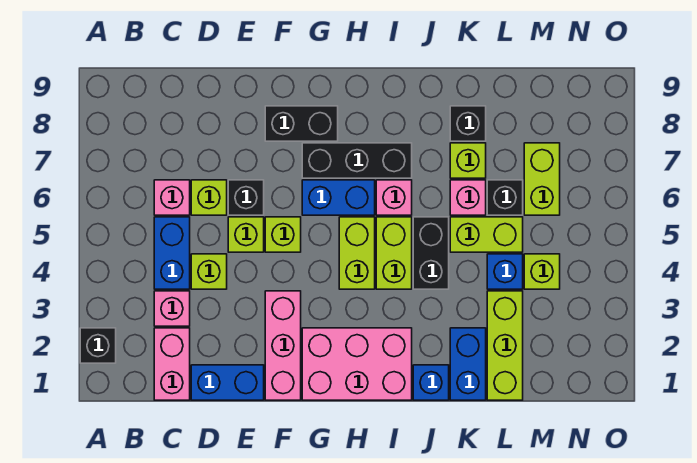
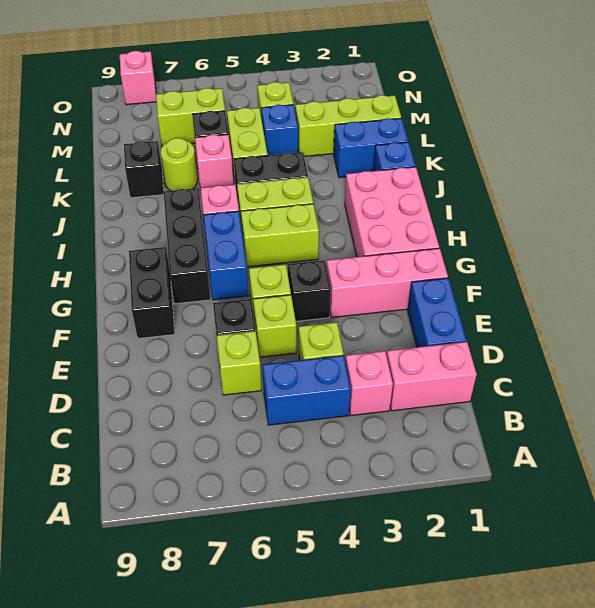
black 1x1 brick [80,328,116,363] -> black 1x1 brick moved to [288,260,331,321]
pink 1x1 brick [154,180,190,215] -> pink 1x1 brick moved to [120,51,156,105]
lime 1x1 brick [450,143,486,178] -> lime 1x1 round brick [160,138,198,191]

